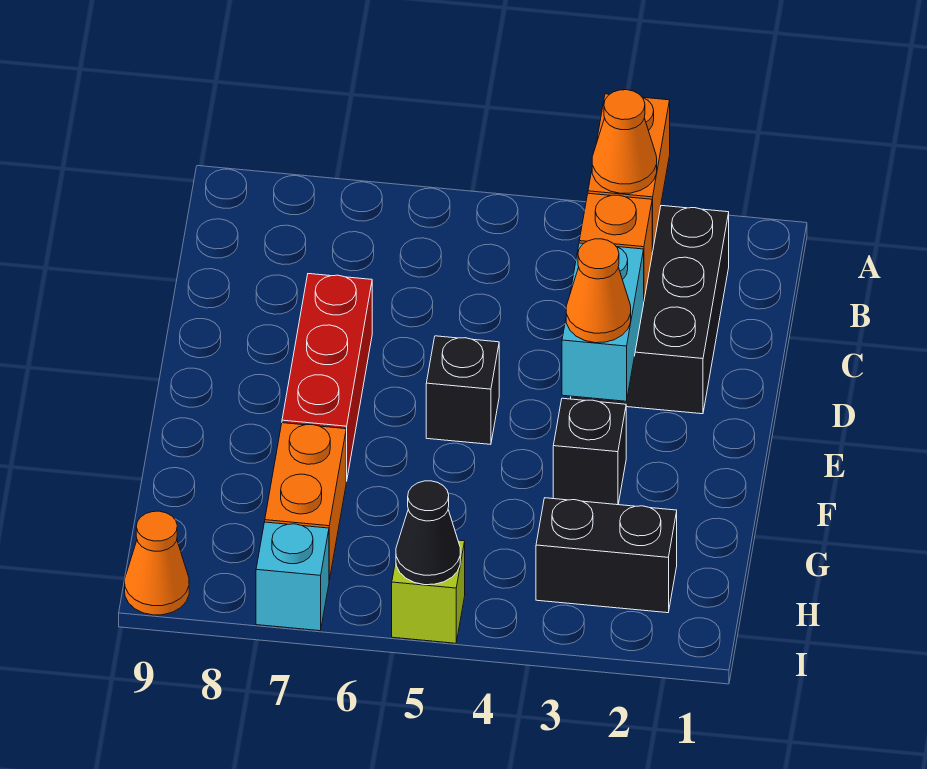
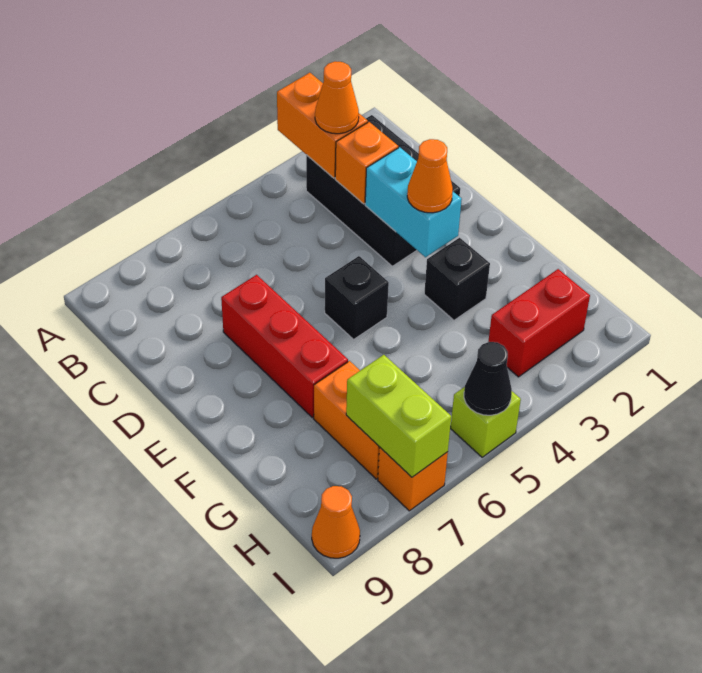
black 1x2 brick [536,498,677,613] -> red 1x2 brick [488,269,590,377]
none -> lime 1x2 brick [346,355,451,477]
cyan 1x1 brick [256,522,329,631] -> orange 1x1 brick [378,447,448,511]

